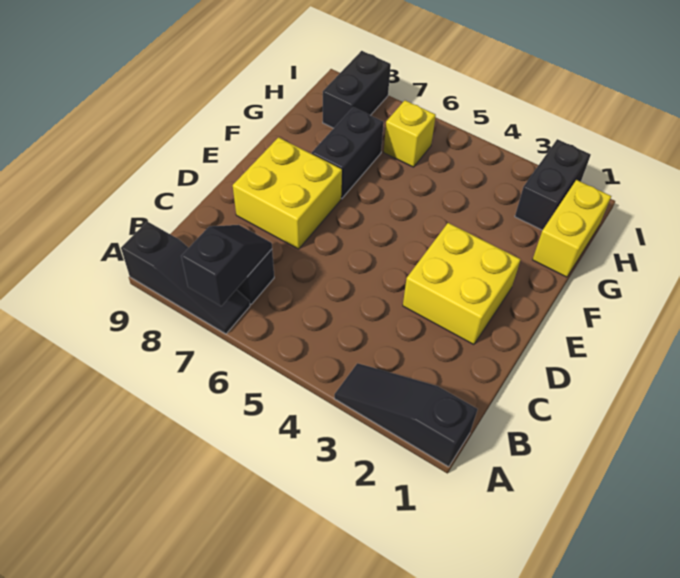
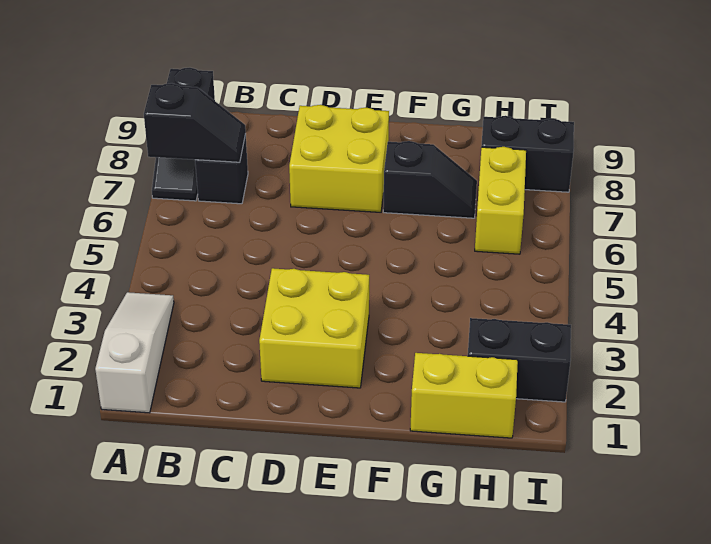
black 1x3 slope [334,363,478,467] -> white 1x3 slope [95,292,174,413]
black 1x2 brick [312,107,384,198] -> black 1x2 slope [383,141,477,218]
yellow 1x1 brick [384,100,436,167] -> yellow 1x2 brick [475,147,526,254]

